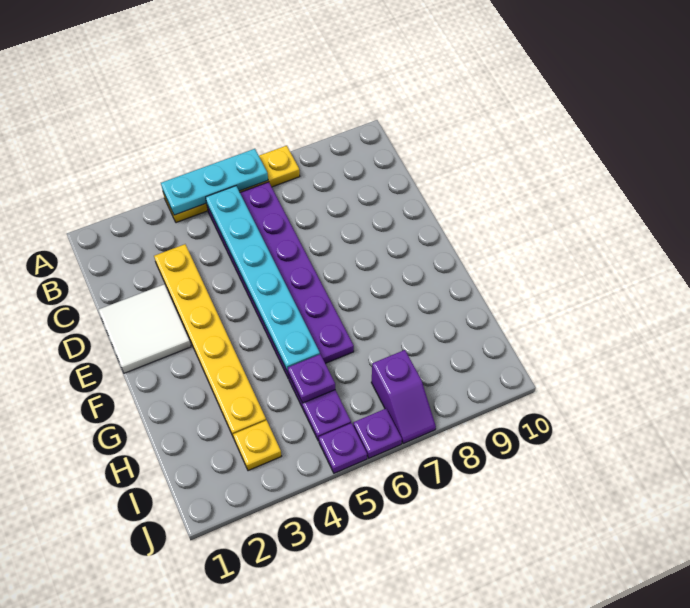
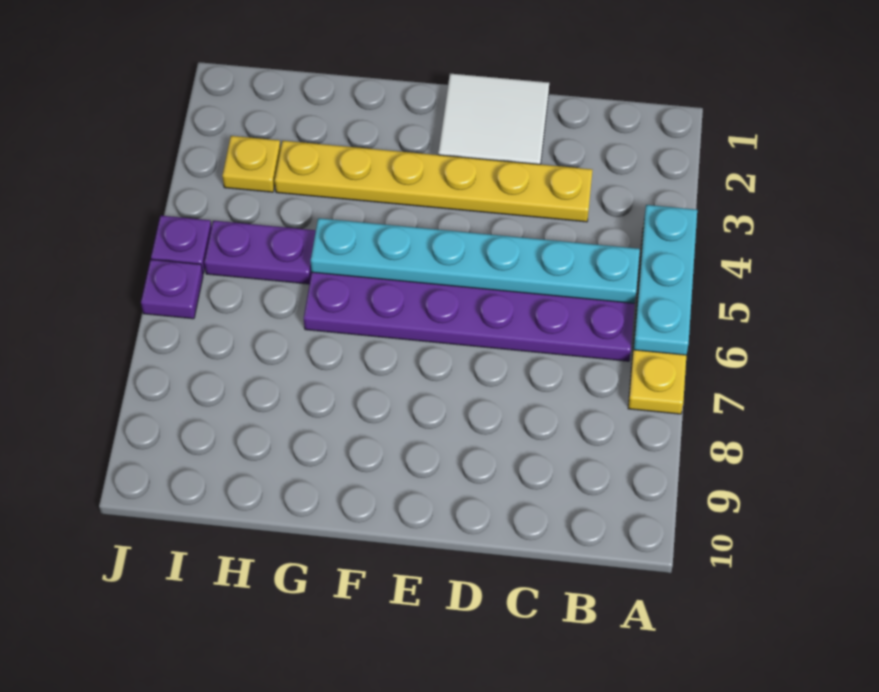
purple 1x1 plate [288,354,335,403] -> none
purple 1x2 slope [371,350,436,444] -> none

